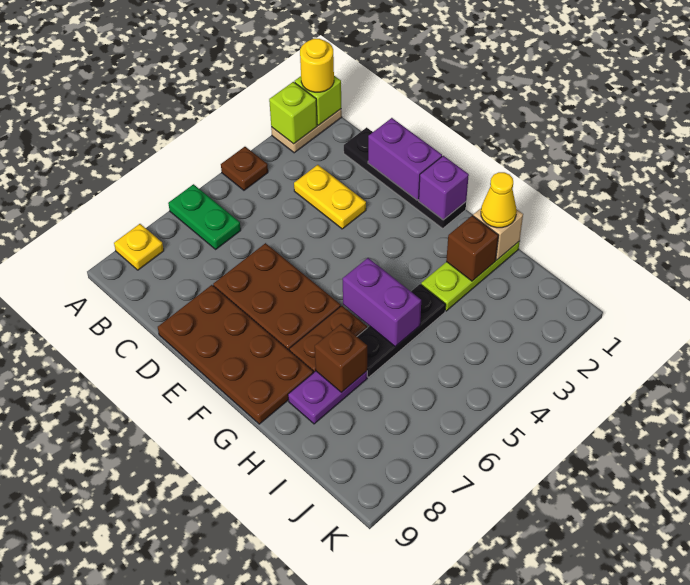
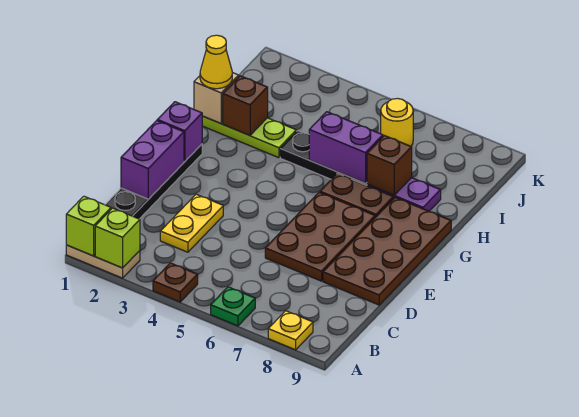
yellow 1x1 round brick [300,39,334,92] -> yellow 1x1 round brick moved to [381,98,413,146]
green 1x2 plate [168,184,241,249] -> green 1x1 plate [211,287,255,326]
purple 1x2 brick [343,258,421,347] -> purple 1x2 brick turned to [309,112,383,183]

